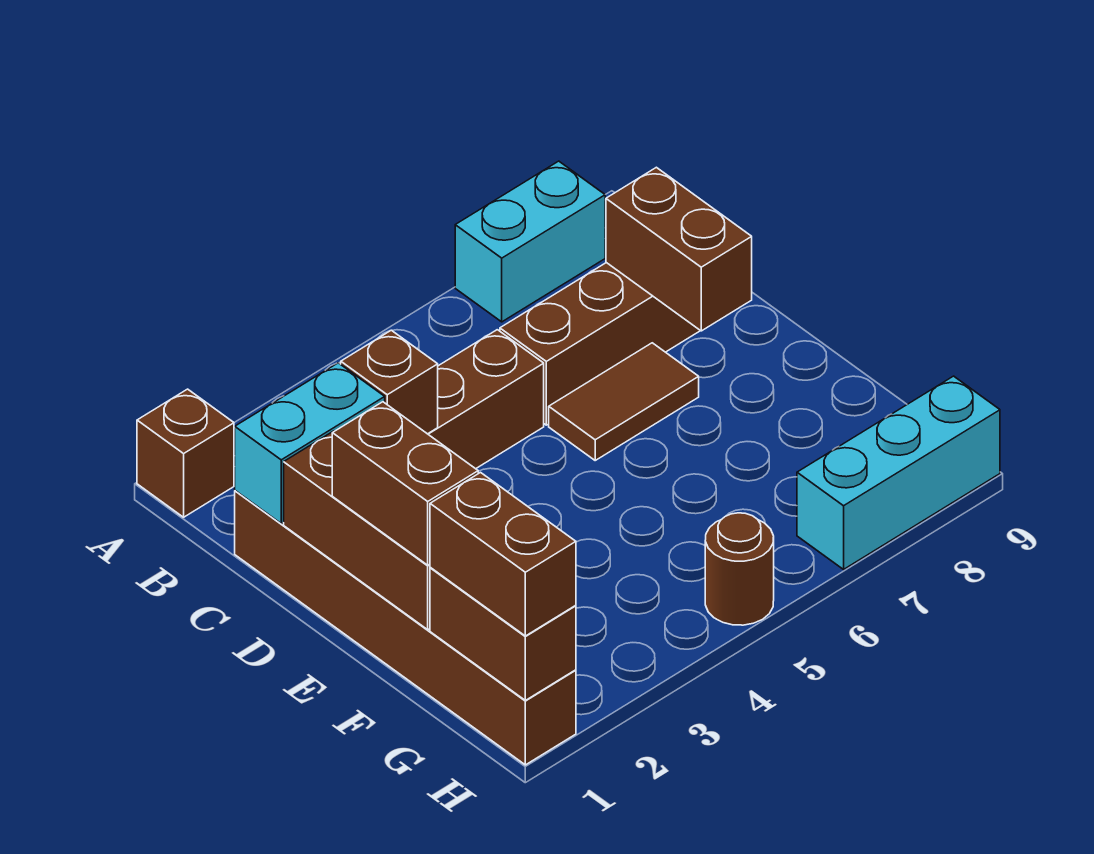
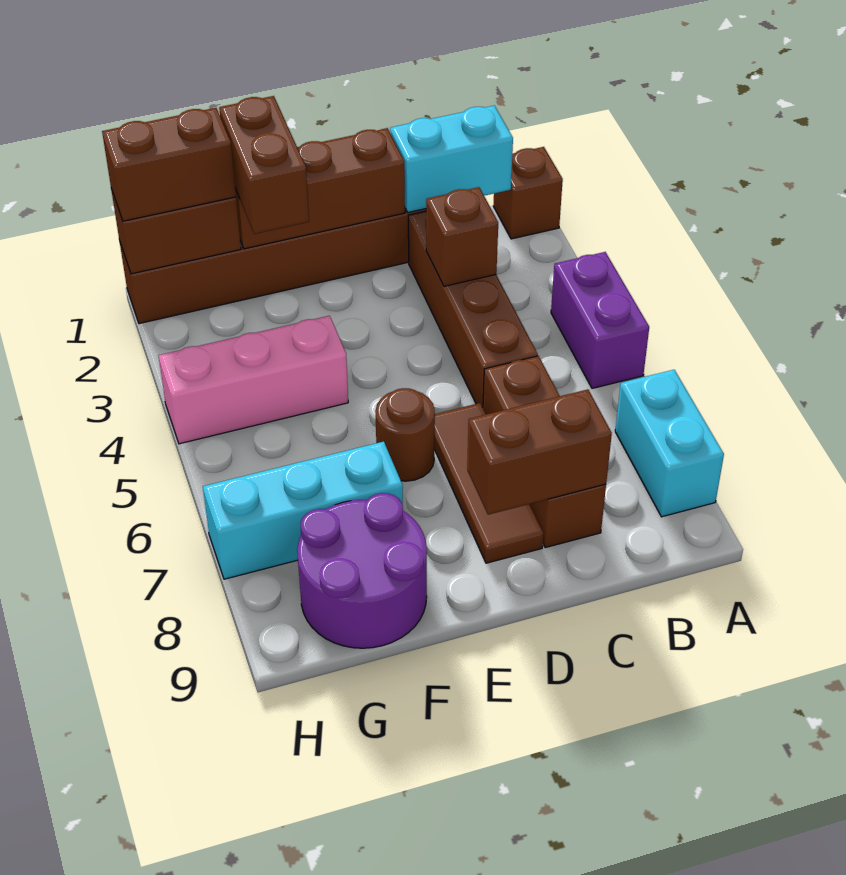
none -> purple 1x2 brick [551,252,649,388]
cyan 1x2 brick [235,363,385,523] -> cyan 1x2 brick turned to [390,106,513,212]
brown 1x2 tile [549,343,699,460] -> brown 1x3 tile [434,403,544,563]
brown 1x2 brick [332,402,478,565] -> brown 1x2 brick turned to [219,96,309,234]
none -> pink 1x3 brick [158,316,348,444]
none -> purple 2x2 round brick [297,493,427,648]
brown 1x1 round brick [705,513,774,625] -> brown 1x1 round brick moved to [375,388,435,481]
cyan 1x3 brick [797,376,1000,569] -> cyan 1x3 brick turned to [203,442,403,579]

